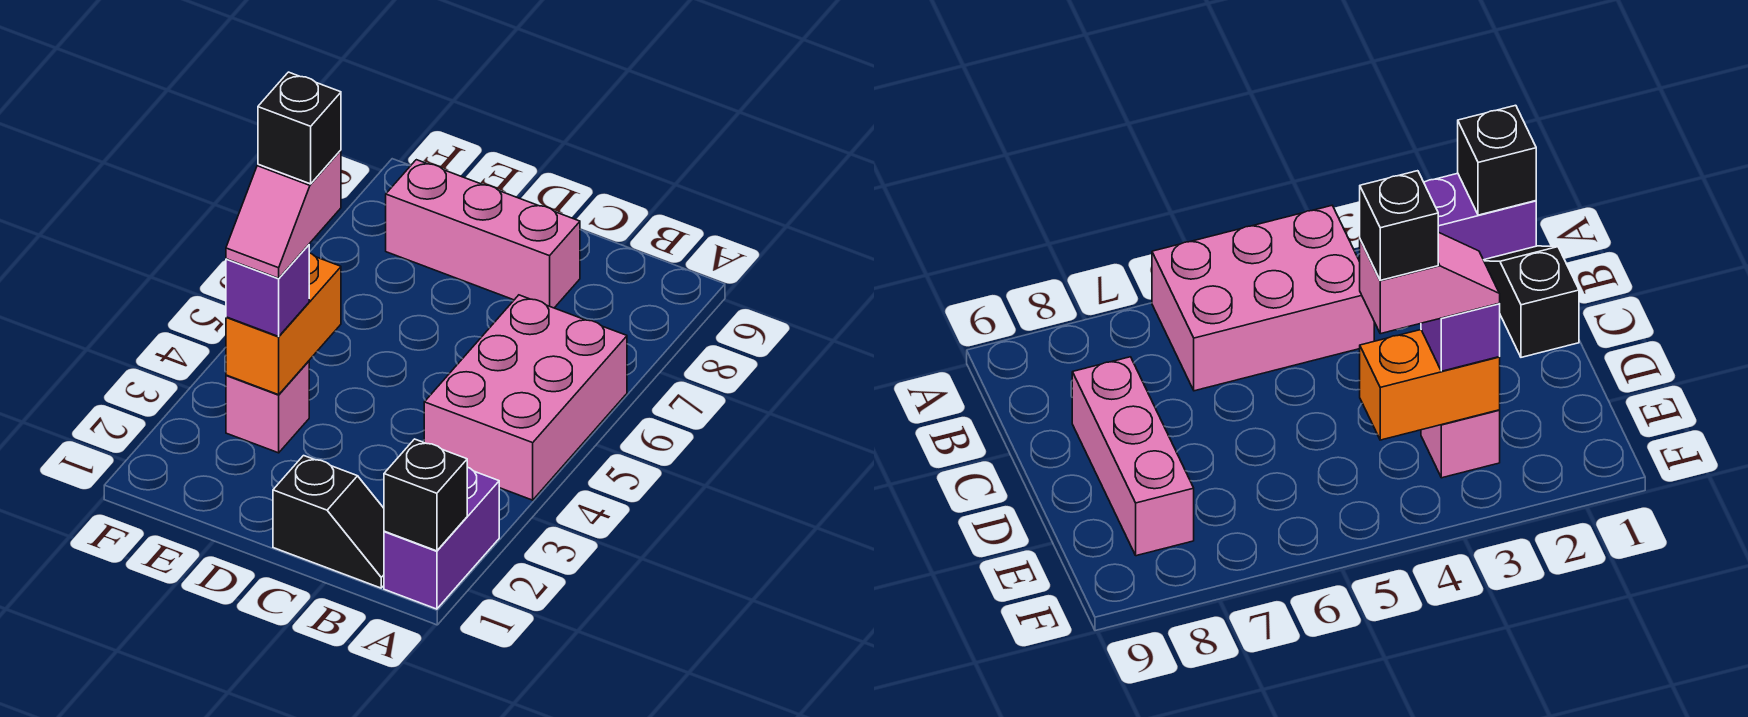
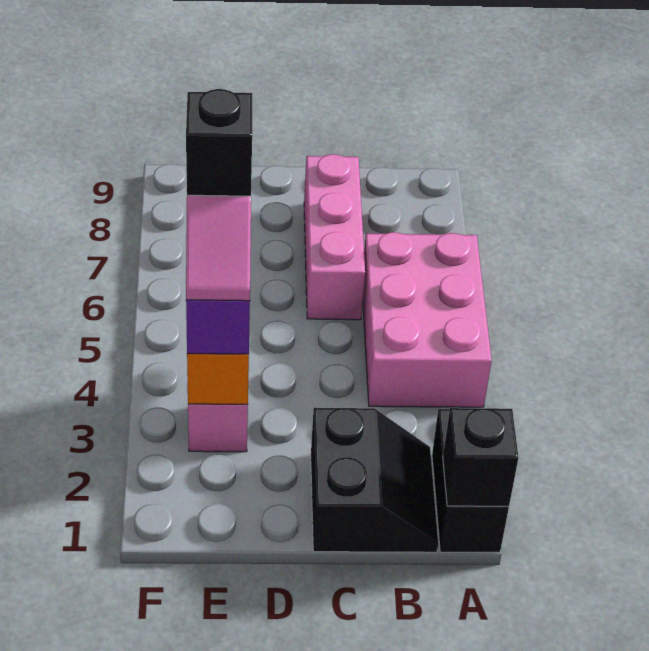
purple 1x2 brick [384,467,499,609] -> black 1x2 brick [432,409,509,553]
black 1x2 slope [273,456,384,588] -> black 2x2 slope [311,408,438,552]
pink 1x3 brick [386,160,580,308] -> pink 1x3 brick turned to [304,154,365,320]

